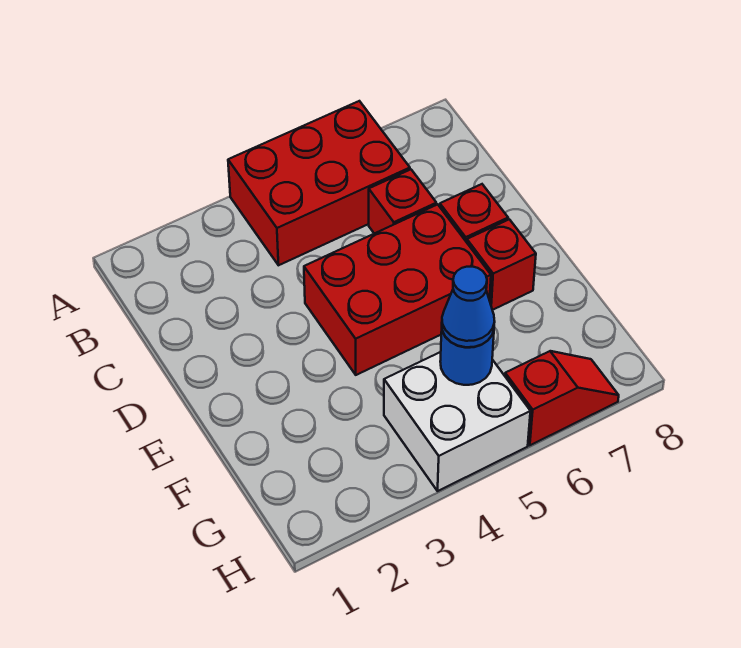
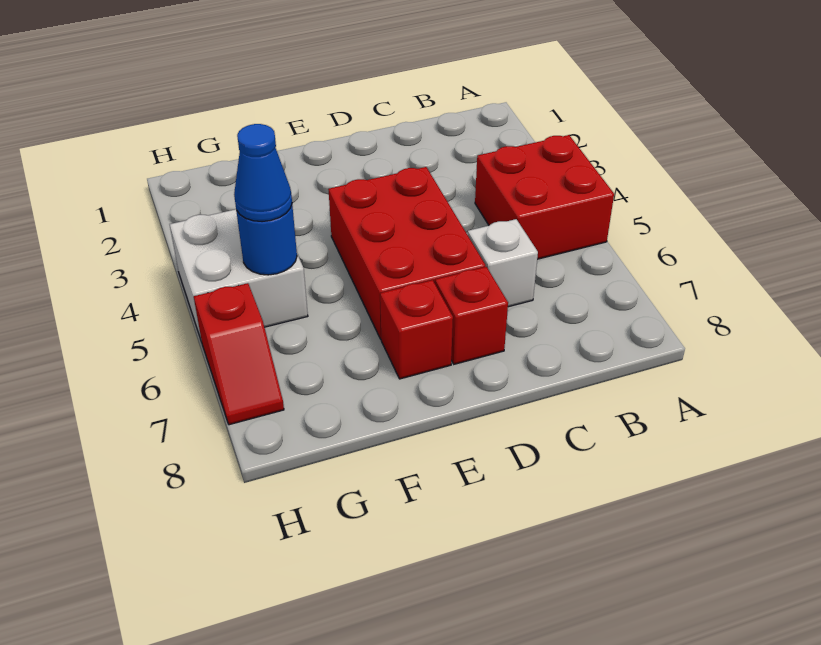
red 2x3 brick [228,101,410,265] -> red 2x2 brick [475,135,614,259]
red 1x1 brick [369,170,436,234] -> white 1x1 brick [468,219,538,307]

